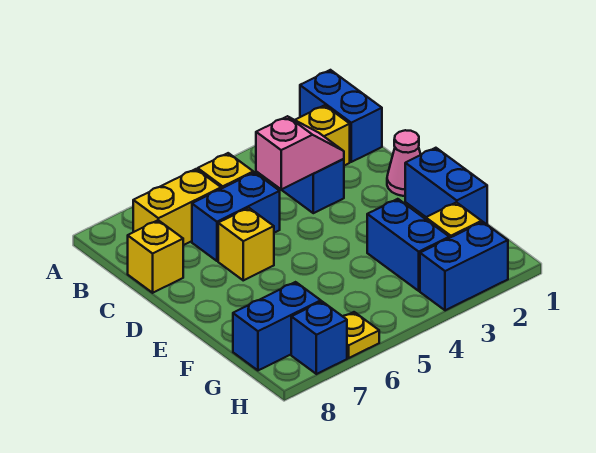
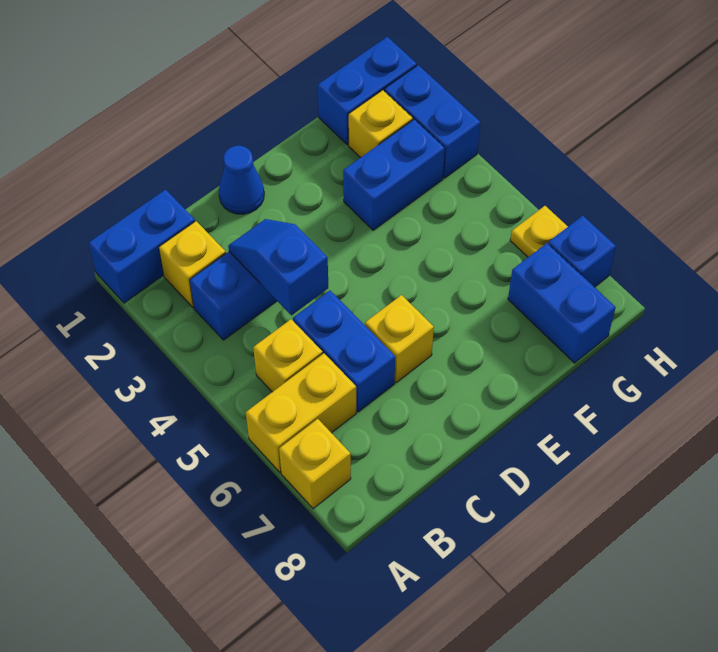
yellow 1x2 brick [133,169,221,245] -> yellow 1x2 brick turned to [246,354,356,472]
pink 1x2 slope [256,116,344,189] -> blue 1x2 slope [228,219,328,315]
yellow 1x1 brick [128,220,183,293] -> yellow 1x1 brick moved to [279,419,351,509]
pink 1x1 cone [387,130,421,196] -> blue 1x1 cone [219,146,264,214]
blue 1x2 brick [405,148,487,224] -> blue 1x2 brick moved to [318,37,417,145]

